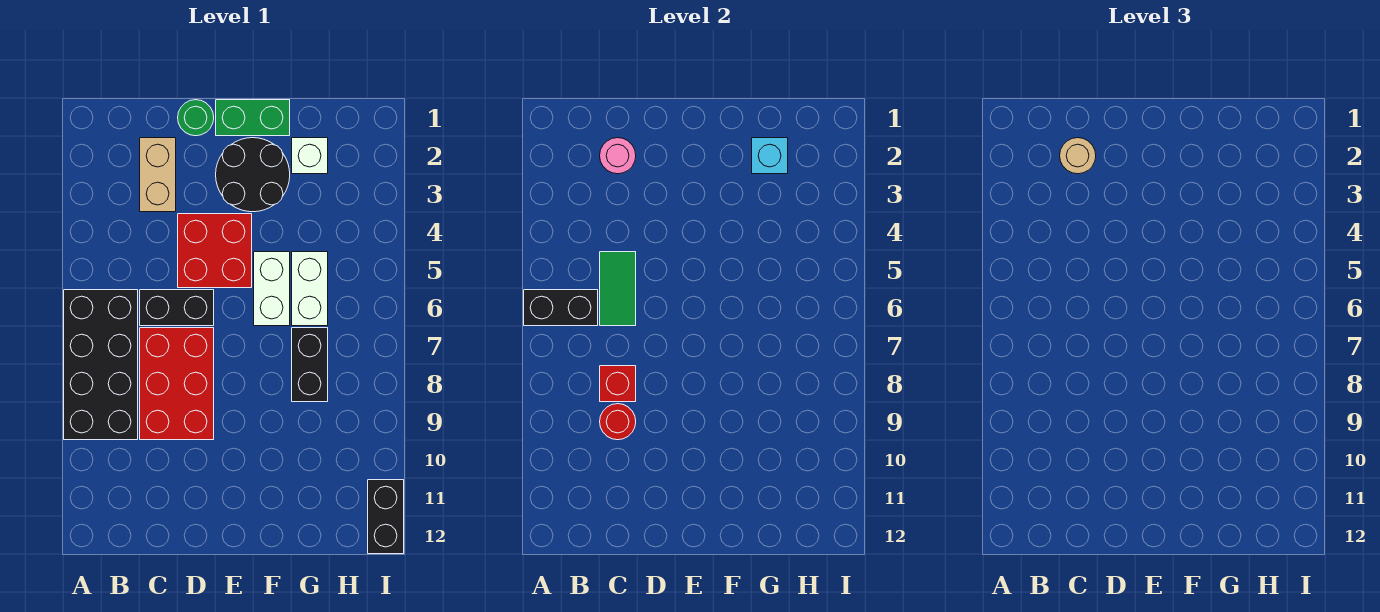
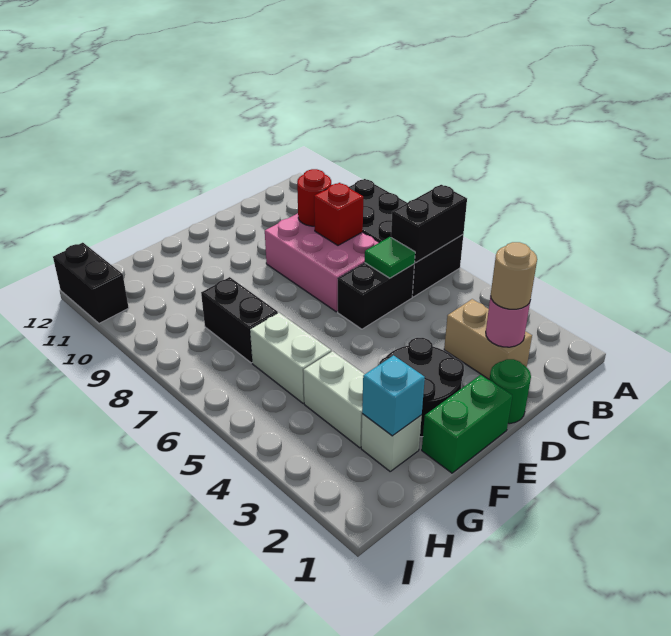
green 1x2 tile [600,252,636,326] -> green 1x1 tile [365,237,415,278]
red 2x3 brick [140,328,214,440] -> pink 2x3 brick [265,213,379,312]
red 2x2 brick [178,214,252,288] -> none
white 1x2 brick [254,252,290,326] -> white 1x2 brick moved to [303,351,365,448]

